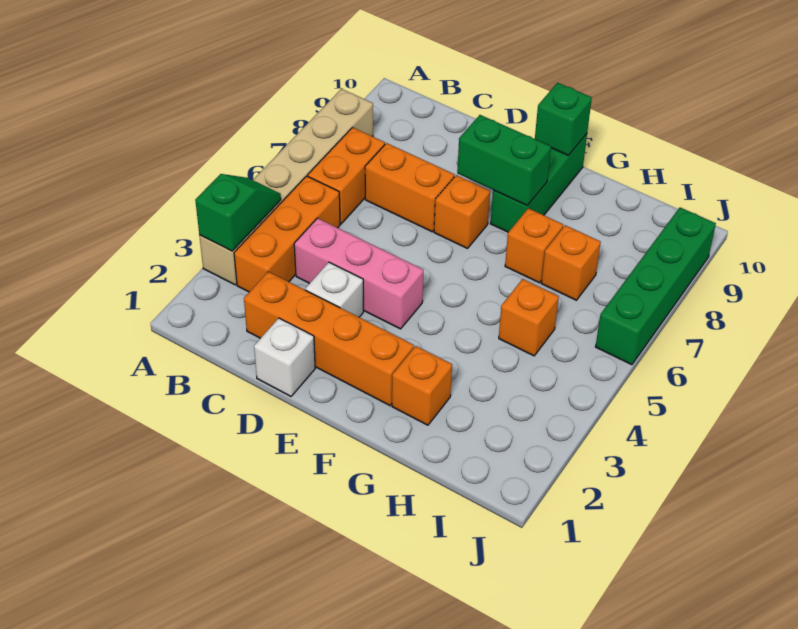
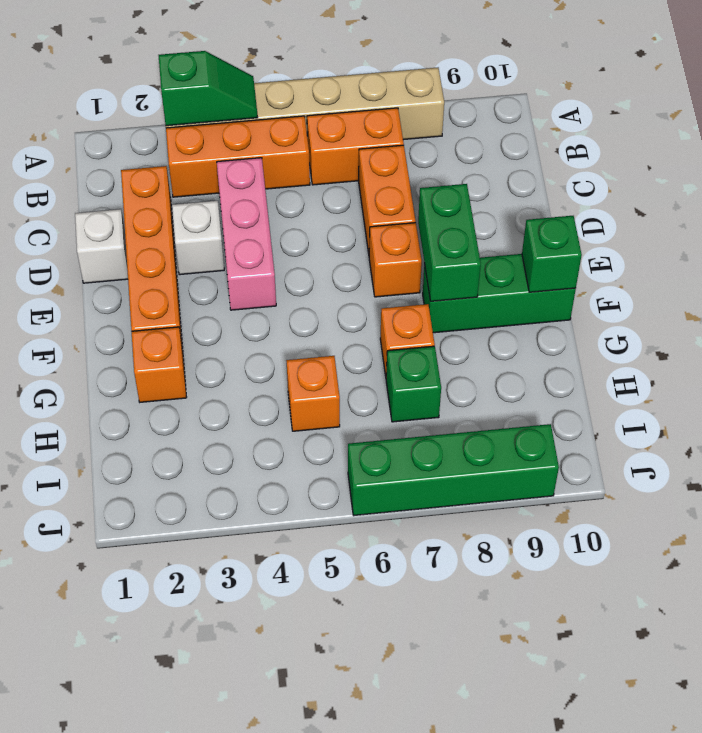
orange 1x1 brick [541,225,601,300] -> green 1x1 brick [386,346,441,422]

